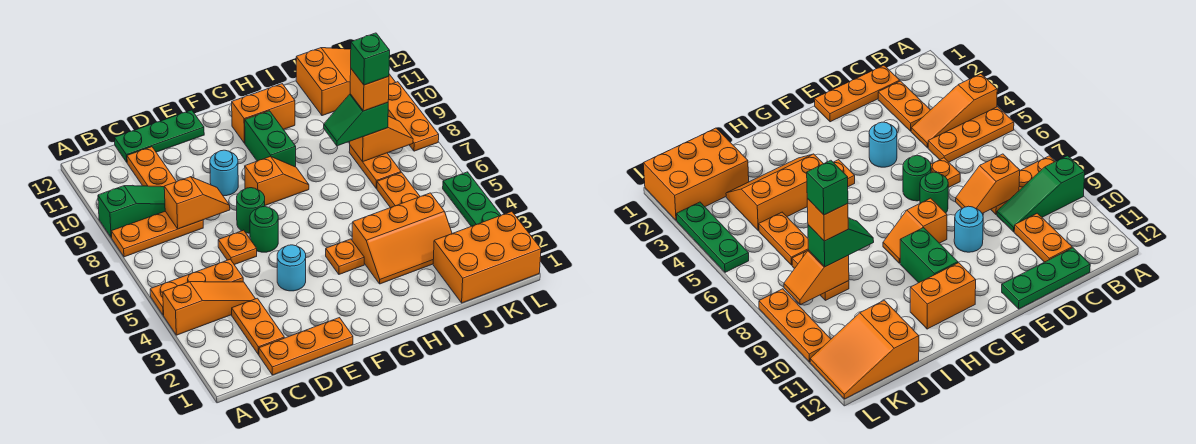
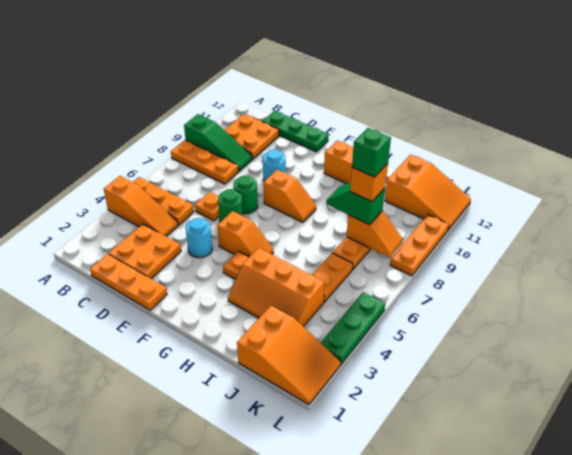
orange 1x2 plate [232,298,284,355] -> orange 2x2 plate [108,224,181,279]
orange 1x2 slope [164,177,230,229] -> orange 1x2 slope moved to [217,211,274,257]
orange 1x2 plate [127,147,176,187] -> orange 2x2 plate [225,114,279,159]
green 1x2 brick [245,111,296,167] -> none
orange 2x3 brick [433,211,541,303] -> orange 2x3 slope [237,306,341,405]

